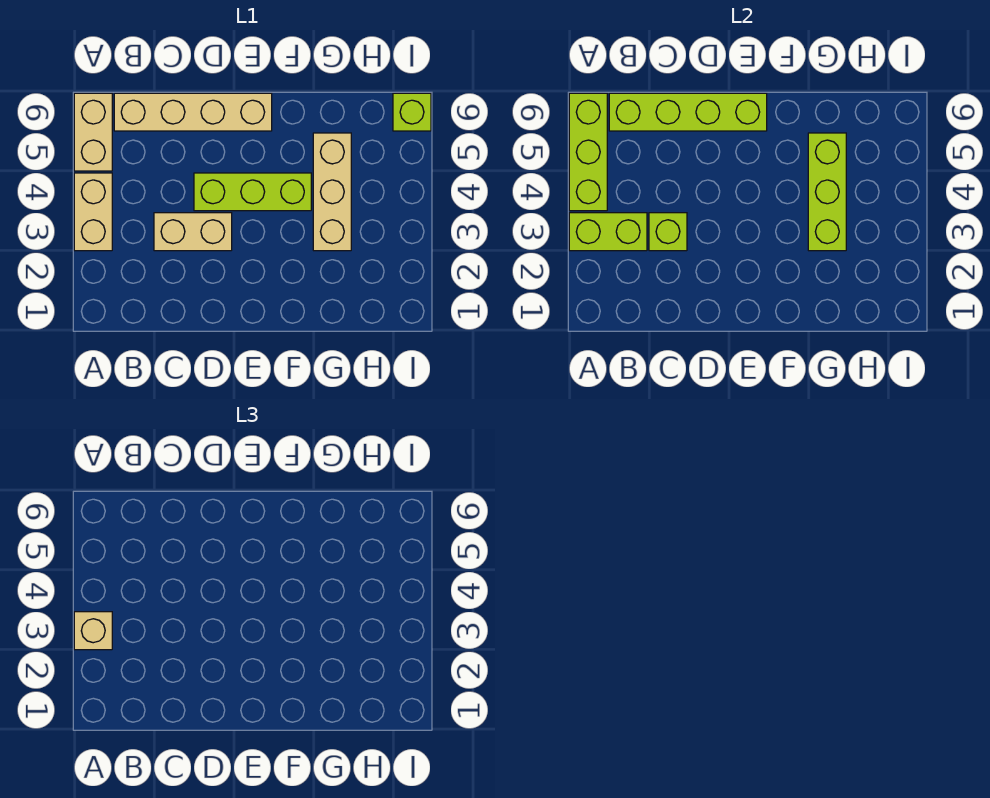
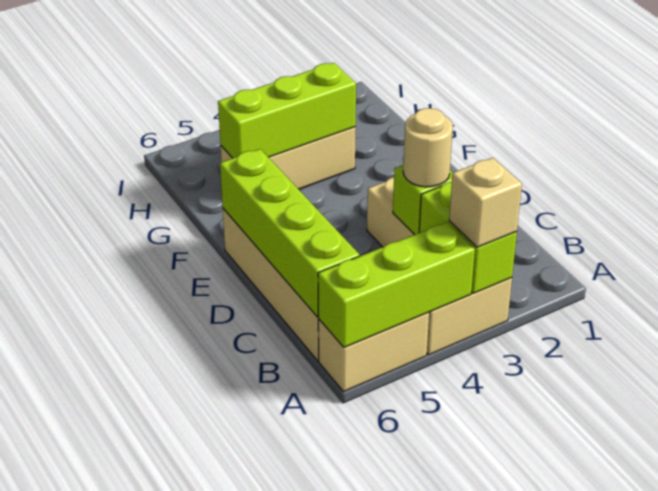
none -> tan 1x1 round brick [403,108,453,187]
lime 1x3 brick [194,173,311,211] -> none
lime 1x1 brick [393,93,431,131] -> none

